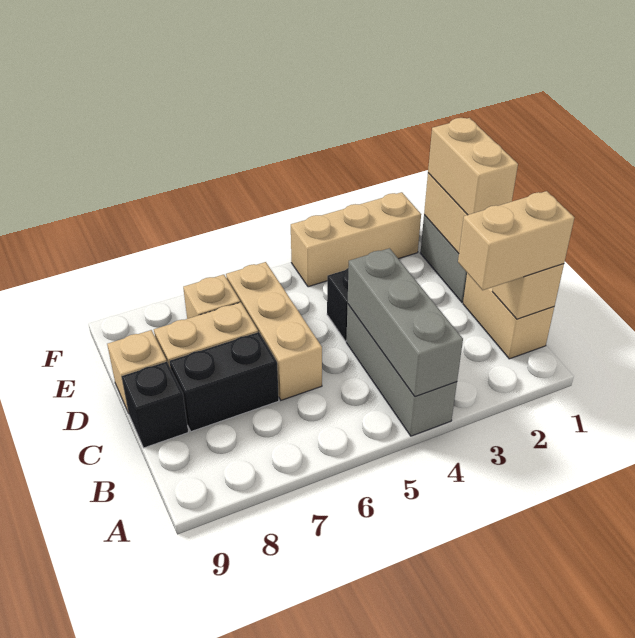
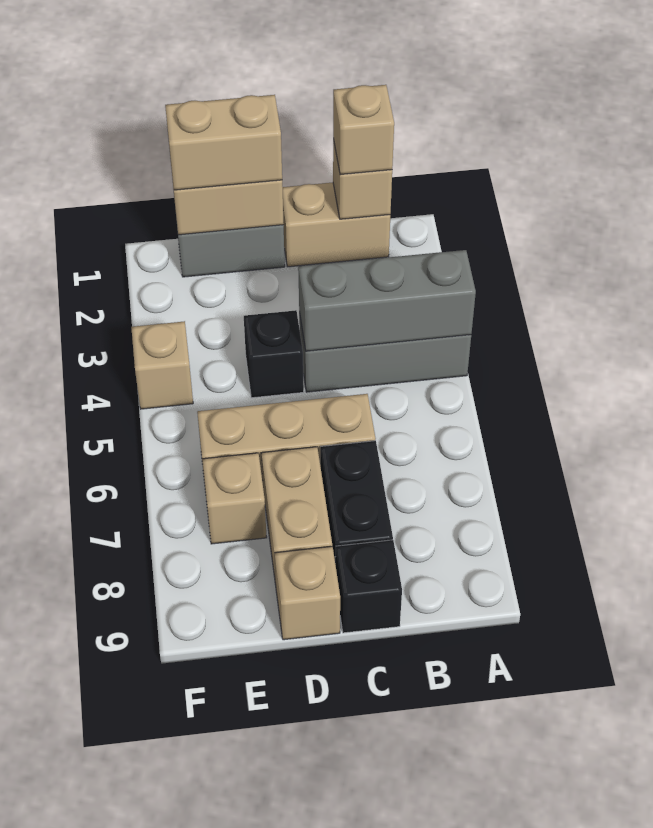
tan 1x2 brick [458,191,574,290] -> tan 1x1 brick [333,85,394,175]
tan 1x3 brick [291,192,421,287] -> tan 1x1 brick [131,321,193,409]

